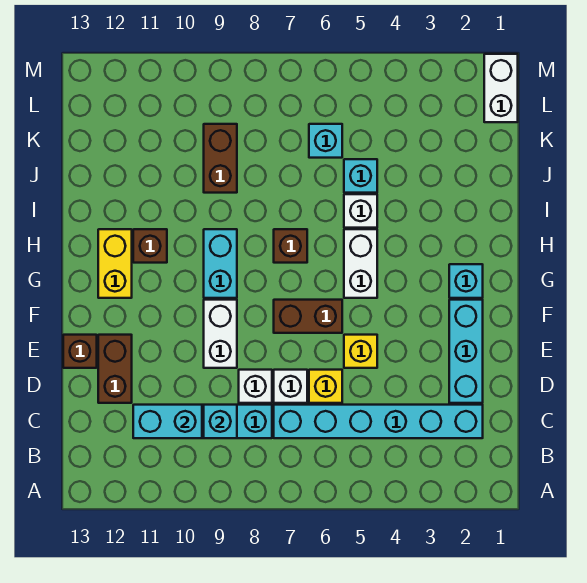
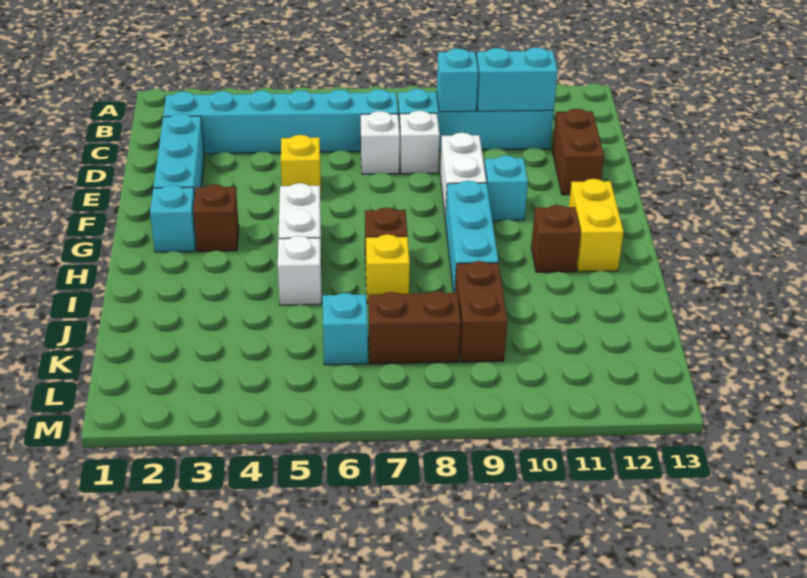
yellow 1x1 brick [309,370,342,403] -> yellow 1x1 brick moved to [366,234,410,304]
brown 1x1 brick [63,335,97,368] -> brown 1x1 brick moved to [193,184,239,251]
brown 1x2 brick [274,300,342,333] -> brown 1x2 brick moved to [369,291,461,364]
cyan 1x2 brick [204,229,237,298] -> cyan 1x3 brick [445,181,498,293]
cyan 1x1 brick [344,159,377,193] -> cyan 1x1 brick moved to [484,155,528,221]
white 1x2 brick [484,54,518,122] -> none

